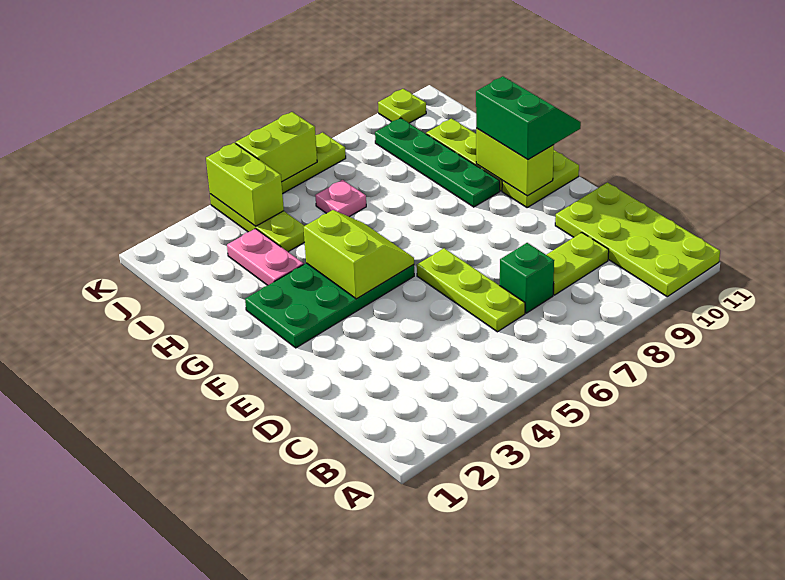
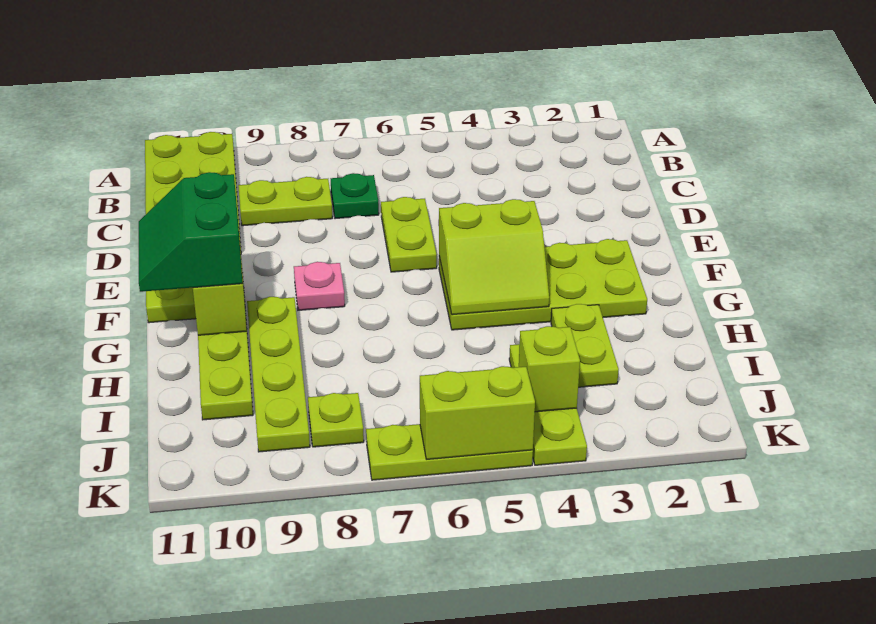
lime 1x3 plate [417,248,525,332] -> lime 1x2 plate [381,197,437,272]
green 1x1 brick [500,243,554,313] -> green 1x1 plate [331,173,379,219]
green 2x4 plate [245,263,414,348] -> lime 2x4 plate [439,239,647,330]
lime 2x2 slope [304,210,414,299] -> lime 2x2 slope turned to [439,199,549,315]
green 1x4 plate [375,118,500,207] -> lime 1x4 plate [247,297,310,452]
pink 1x2 plate [227,229,304,285] -> lime 1x2 plate [551,304,619,387]
pink 1x1 plate [315,180,366,217] -> pink 1x1 plate moved to [294,262,345,310]
lime 1x2 brick [206,143,284,226] -> lime 1x1 brick [519,326,580,412]
lime 1x1 plate [378,89,426,123] -> lime 1x1 plate moved to [308,393,364,447]

